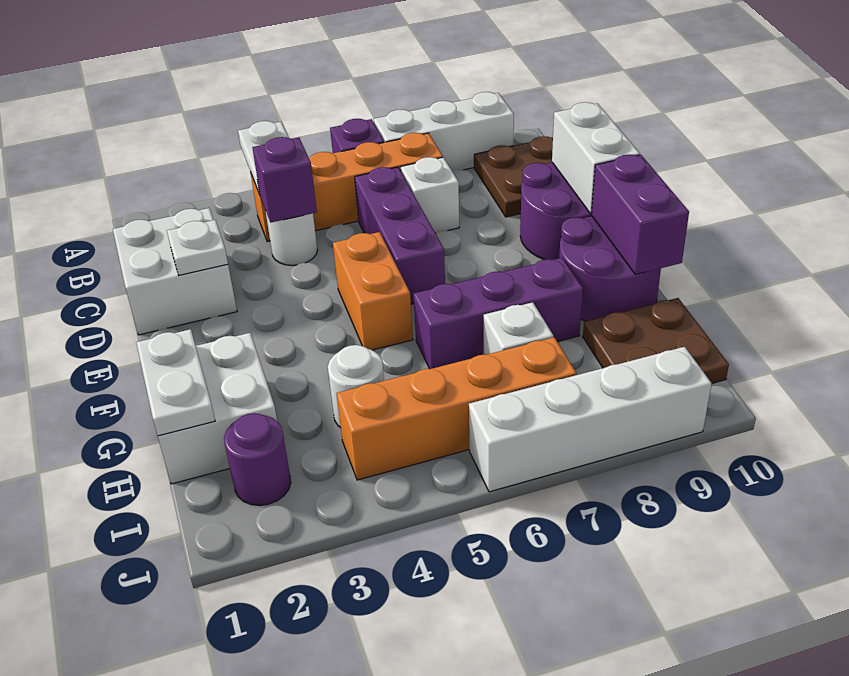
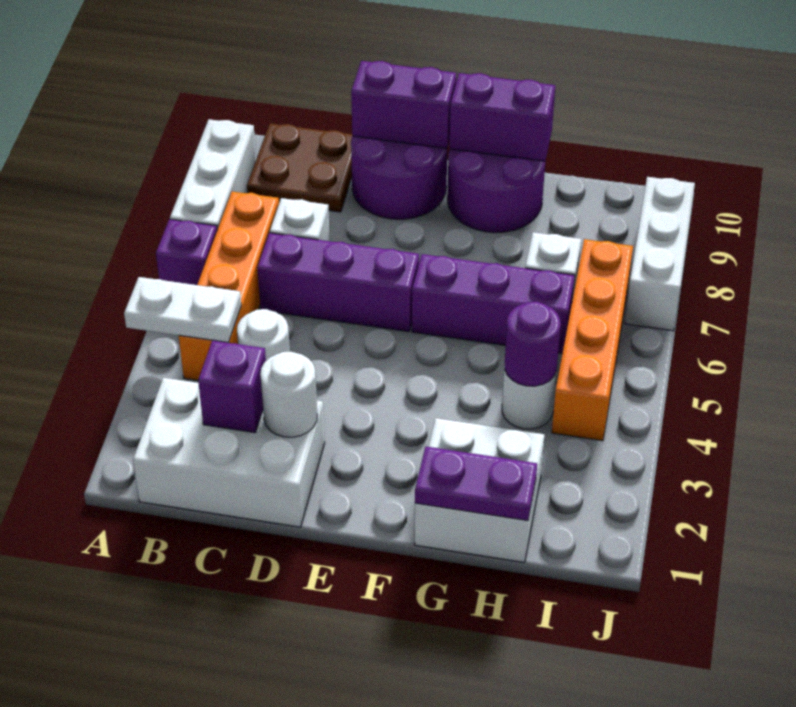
white 2x2 brick [113,208,237,335] -> white 2x3 brick [133,378,325,527]
purple 1x1 brick [252,137,317,222] -> purple 1x1 brick moved to [198,340,266,433]
white 1x1 plate [167,220,228,275] -> white 1x1 round brick [260,352,317,437]
white 1x2 brick [552,102,640,214] -> purple 1x2 brick [351,61,456,148]
orange 1x2 brick [333,232,413,350] -> none
white 1x2 plate [136,329,215,436] -> purple 1x2 plate [415,447,537,520]
purple 1x3 brick [413,258,583,369] -> purple 1x3 brick turned to [412,254,575,354]
brown 2x2 plate [583,298,729,383] -> none
purple 1x1 round brick [224,413,291,505] -> purple 1x1 round brick moved to [505,302,561,386]
white 1x4 brick [469,347,712,492] -> white 1x3 brick [625,177,695,331]

